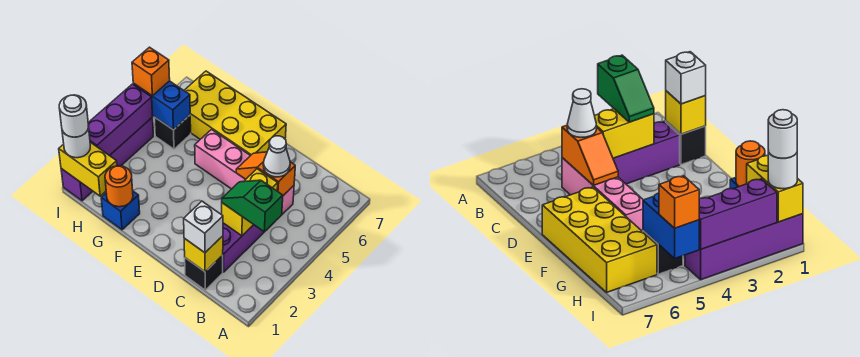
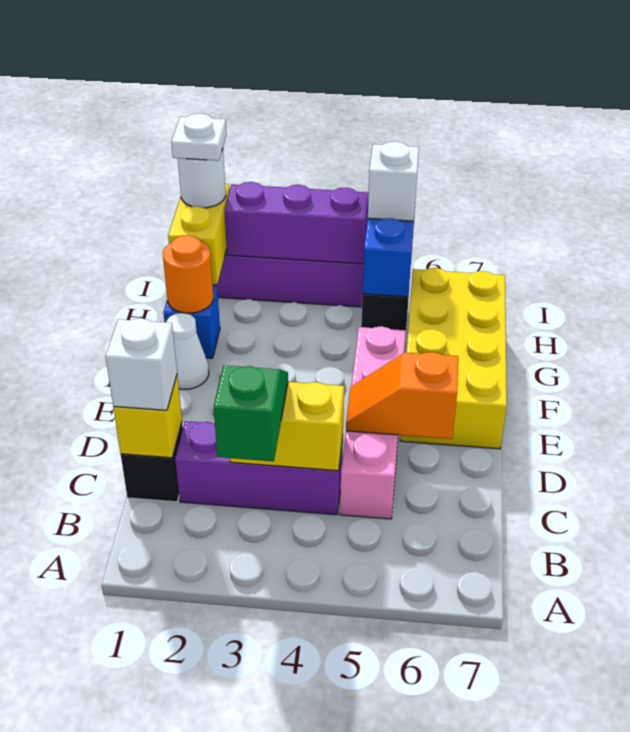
orange 1x2 slope [236,152,295,195] -> orange 1x2 slope turned to [346,352,458,439]
white 1x1 cone [263,136,290,177] -> white 1x1 cone moved to [166,313,209,389]
white 1x1 round brick [59,95,88,137] -> white 1x1 plate [171,113,226,161]
orange 1x1 brick [132,47,170,96] -> white 1x1 brick [368,141,419,221]

